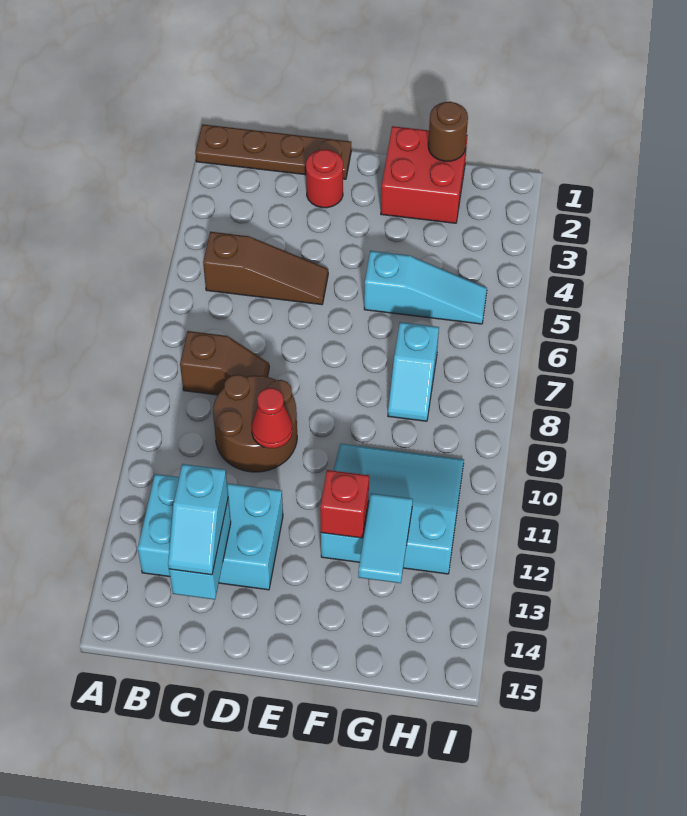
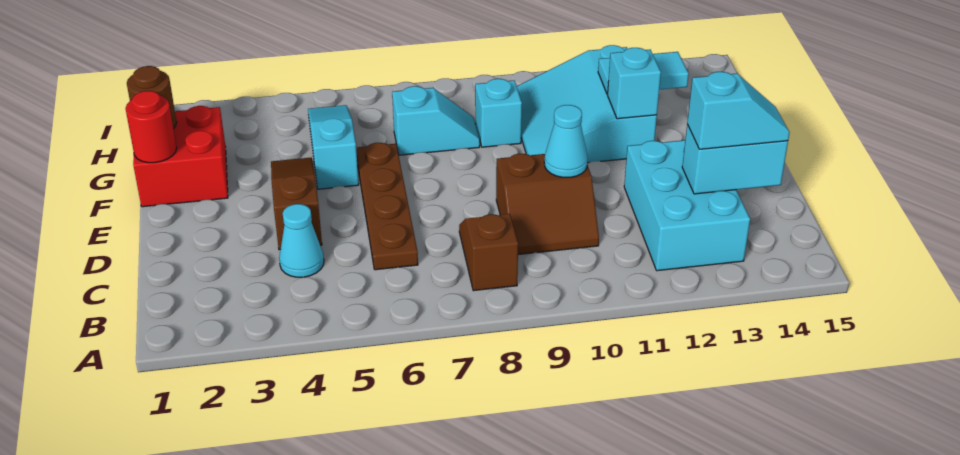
brown 1x4 plate [195,124,351,179] -> brown 1x4 plate moved to [356,143,418,270]
brown 1x3 slope [203,232,328,305] -> brown 1x3 slope moved to [271,158,322,250]
none -> cyan 1x1 cone [279,204,324,277]
brown 2x2 round brick [213,375,297,472] -> brown 2x2 slope [496,154,599,255]
red 1x1 round brick [306,149,343,208] -> red 1x1 round brick moved to [125,91,177,163]
red 1x1 cone [252,388,292,448] -> cyan 1x1 cone [544,105,588,177]
red 1x1 brick [320,470,369,538] -> cyan 1x1 brick [608,48,661,119]
none -> cyan 1x1 brick [475,79,522,147]

